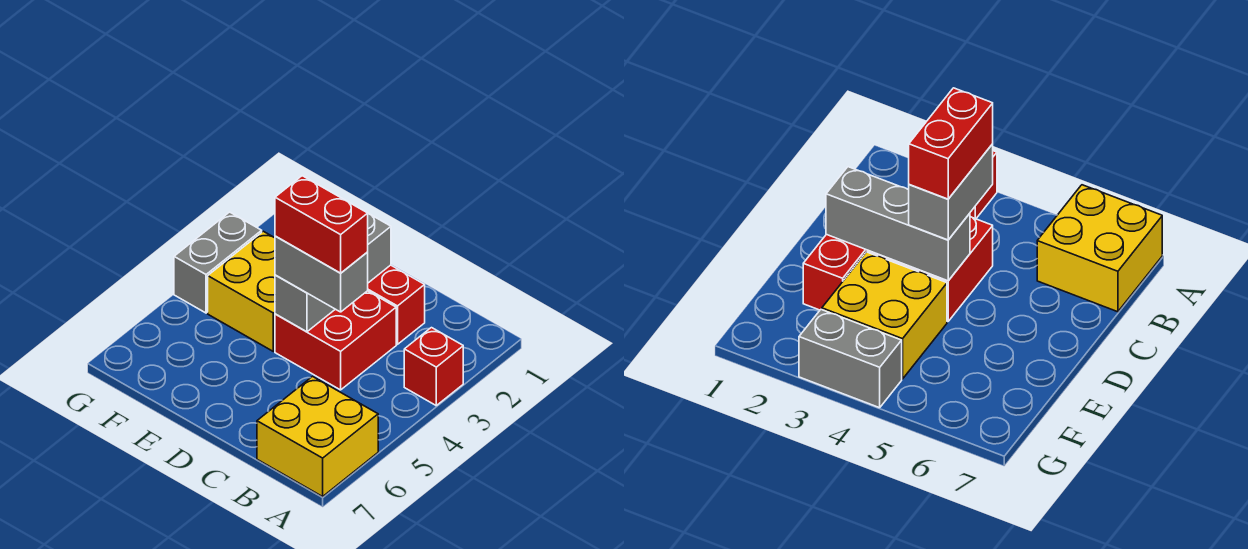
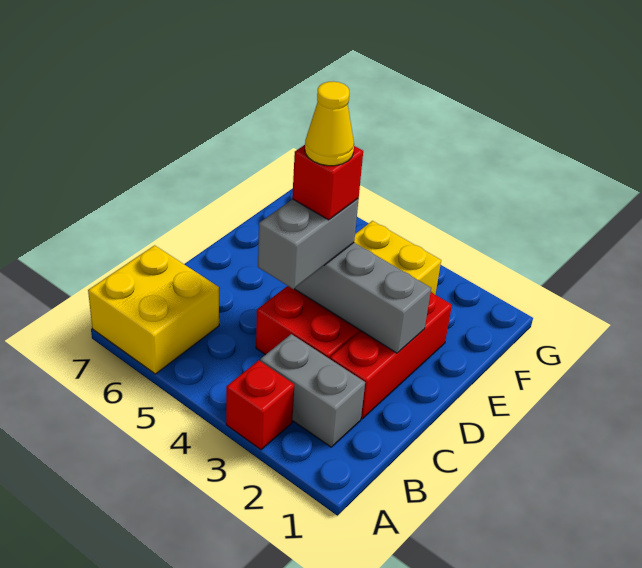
red 1x2 brick [275,176,368,273] -> red 1x1 brick [292,145,363,220]
none -> yellow 1x1 cone [305,81,354,166]
grey 1x2 brick [174,212,262,313] -> grey 1x2 brick moved to [260,334,365,447]

